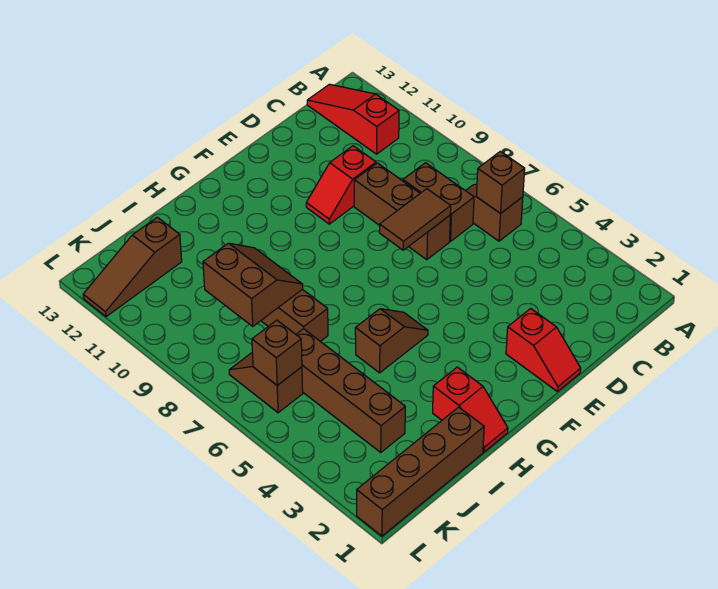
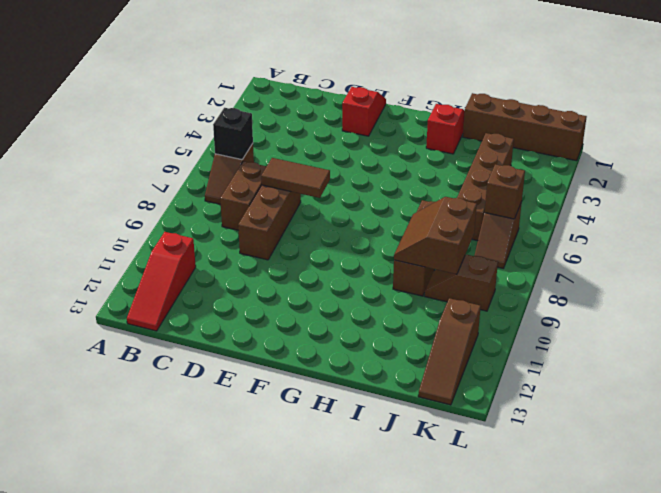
brown 1x1 brick [476,151,525,214] -> black 1x1 brick [213,108,253,160]
red 1x2 slope [306,146,376,224] -> none
brown 1x2 slope [355,309,428,373] -> brown 1x2 slope moved to [425,255,498,311]
brown 1x3 slope [83,217,182,317] -> brown 1x3 slope turned to [418,298,481,405]

